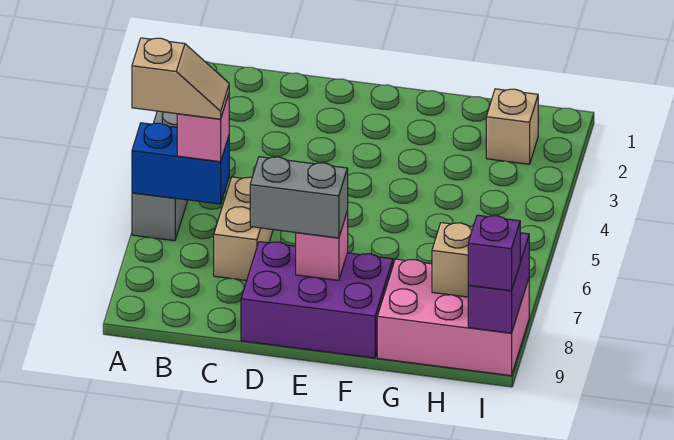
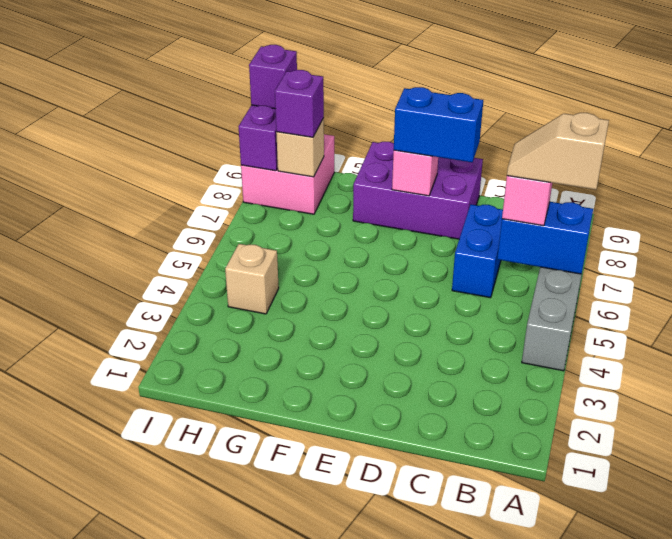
tan 1x2 brick [214,177,273,280] -> blue 1x2 brick [452,204,503,298]
grey 1x2 brick [250,157,348,238] -> blue 1x2 brick [394,87,483,163]
pink 2x3 brick [377,259,529,376] -> pink 2x2 brick [241,134,334,214]
tan 1x1 brick [486,89,538,164] -> tan 1x1 brick moved to [225,244,279,314]
none -> purple 1x1 brick [275,70,324,137]

